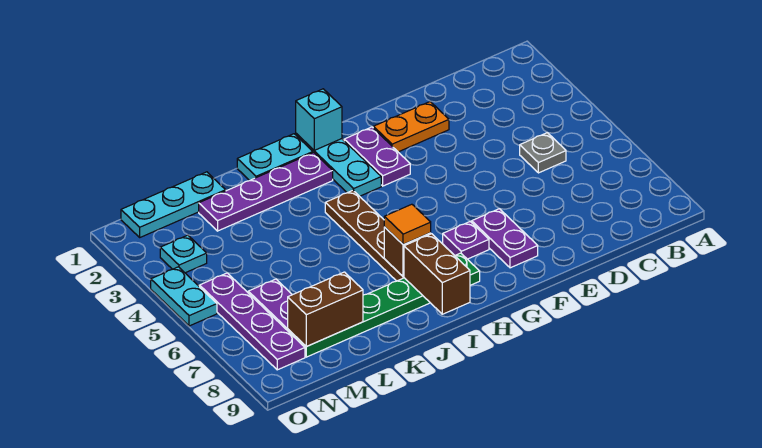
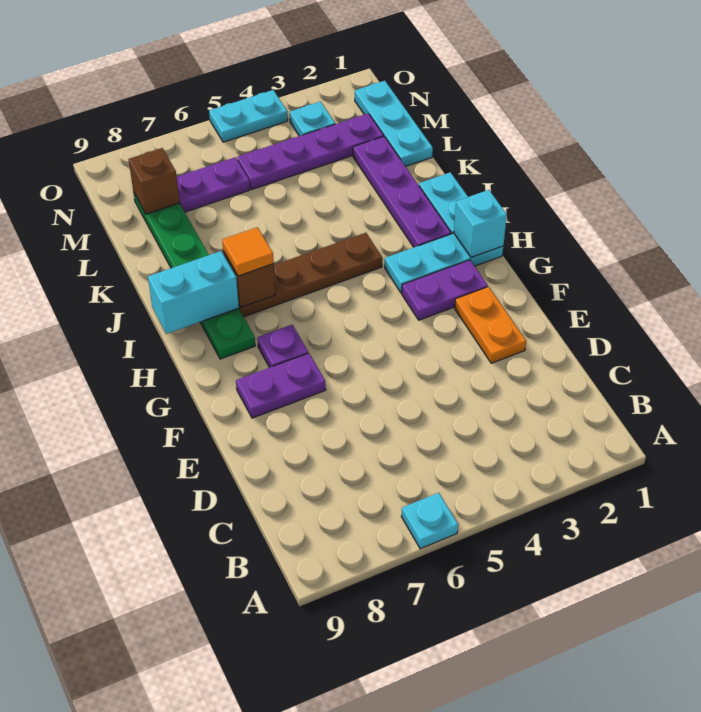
none -> cyan 1x1 plate [401,493,458,549]
grey 1x1 plate [520,133,566,173] -> none
brown 1x2 brick [404,234,470,314] -> cyan 1x2 brick [148,251,239,334]
brown 1x2 brick [288,272,363,347] -> brown 1x1 brick [129,148,180,214]
purple 1x4 plate [200,273,305,370] -> purple 1x4 plate moved to [237,113,384,189]

